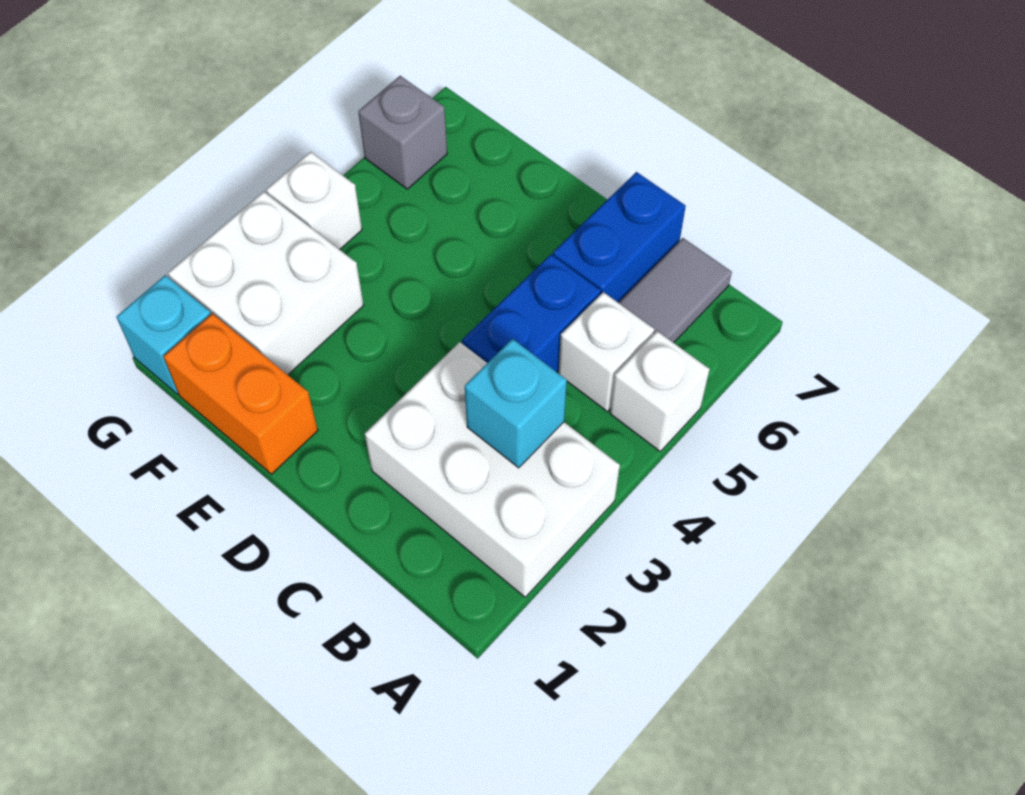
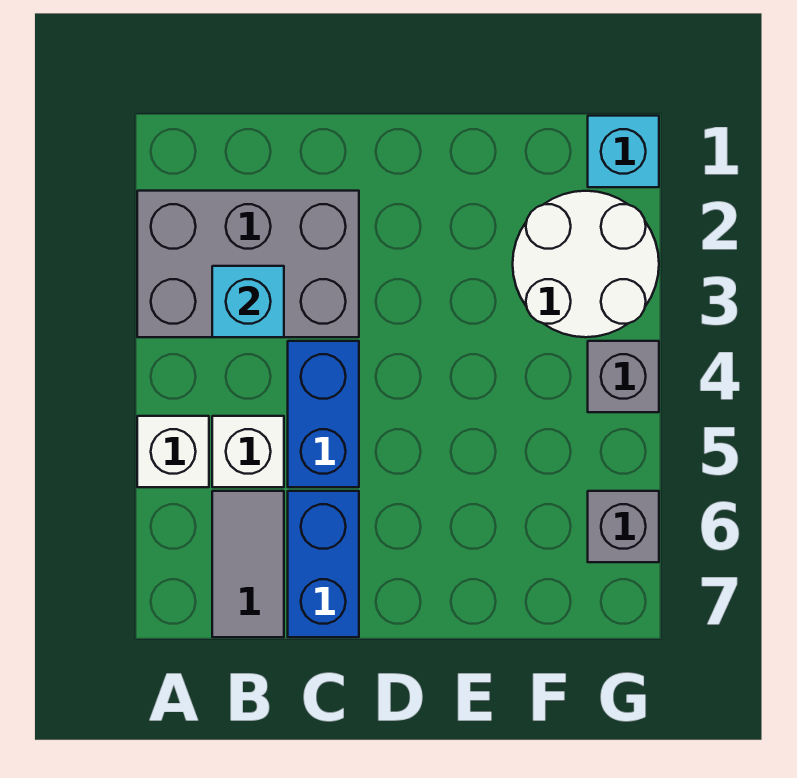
white 2x3 brick [365,342,620,597] -> grey 2x3 brick [137,191,359,337]
orange 1x2 brick [163,314,318,474] -> none
white 2x2 brick [168,192,364,375] -> white 2x2 round brick [513,191,659,337]
white 1x1 brick [266,152,362,250] -> grey 1x1 brick [588,341,659,412]

